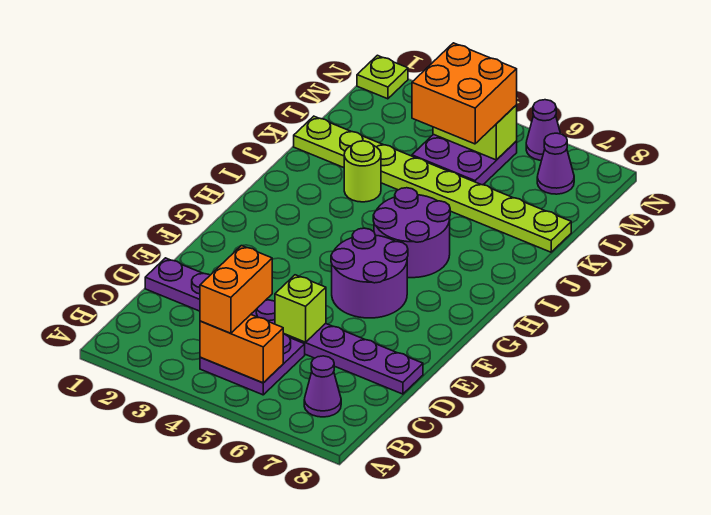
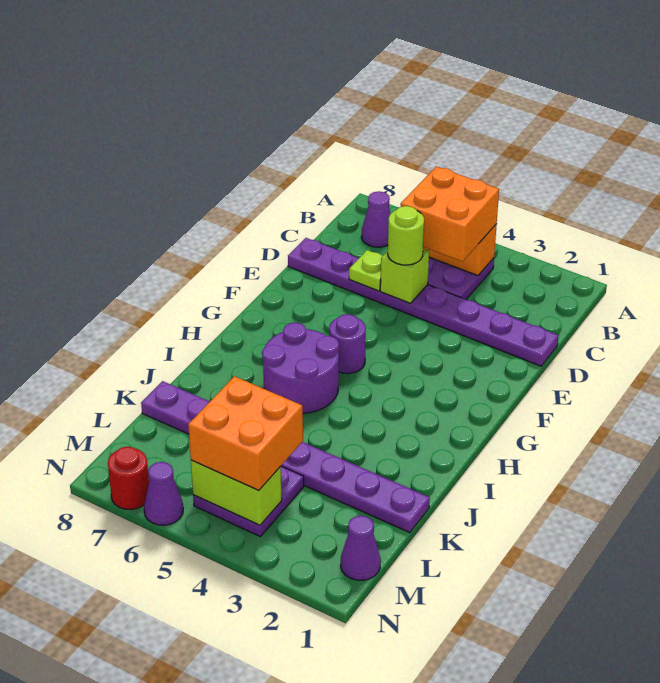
orange 1x2 brick [200,246,272,333] -> orange 2x2 brick [401,166,499,261]
purple 2x2 round brick [331,228,408,318] -> purple 1x1 round brick [329,314,366,374]
lime 1x1 round brick [344,141,381,202] -> lime 1x1 round brick moved to [388,206,424,265]
lime 1x8 plate [294,116,571,252] -> purple 1x8 plate [141,381,430,532]
purple 1x1 cone [537,133,574,194] -> purple 1x1 cone moved to [341,516,381,580]
lime 1x1 plate [357,55,408,99] -> lime 1x1 plate moved to [349,250,382,291]
none -> red 1x1 round brick [108,447,149,510]

